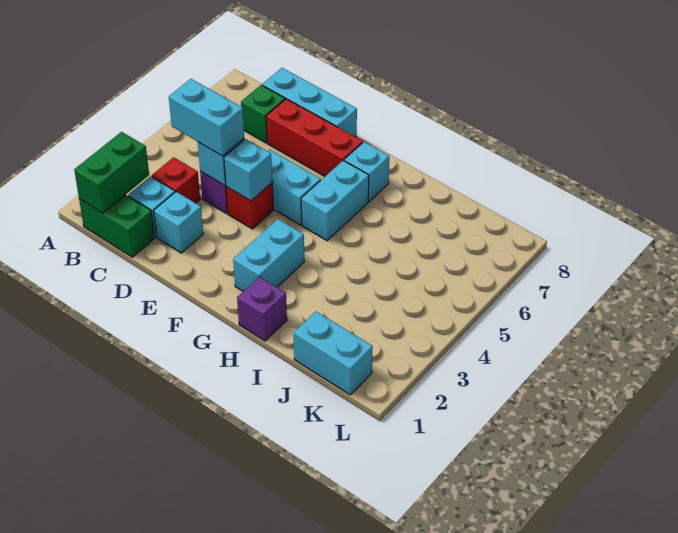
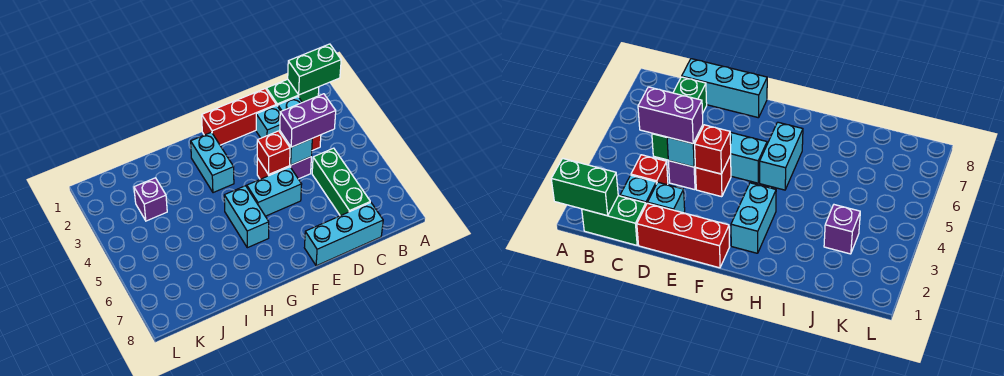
green 1x2 brick [74,132,149,213] -> green 1x2 brick turned to [288,44,341,95]
cyan 1x2 brick [169,79,244,156] -> purple 1x2 brick [280,94,336,147]
green 1x1 brick [241,85,285,143] -> green 1x3 brick [312,148,370,216]
red 1x3 brick [266,99,363,176] -> red 1x3 brick moved to [202,89,276,145]
cyan 1x1 brick [224,139,272,201] -> red 1x1 brick [257,131,290,174]
cyan 1x1 brick [344,142,389,201] -> none
purple 1x1 brick [237,277,287,341] -> purple 1x1 brick moved to [134,178,167,221]
cyan 1x2 brick [294,311,373,395] -> none

